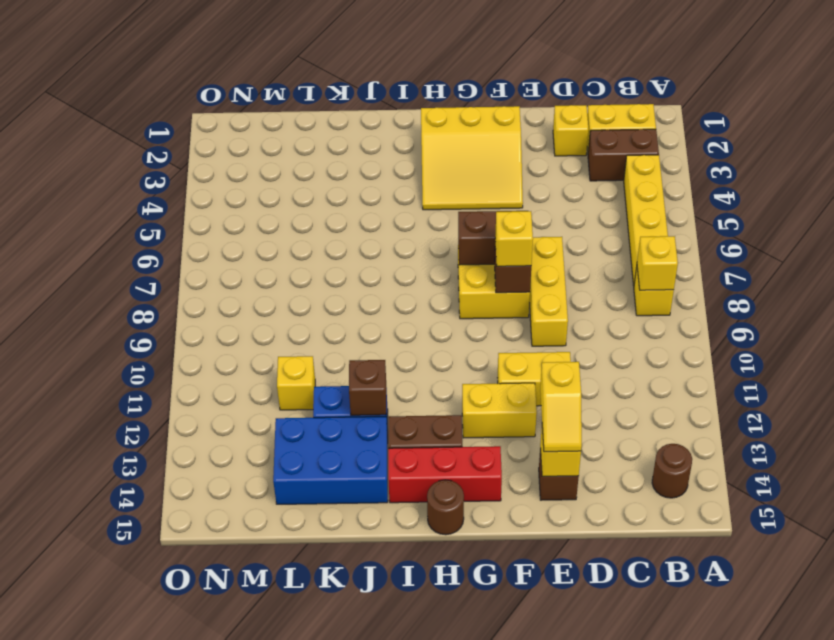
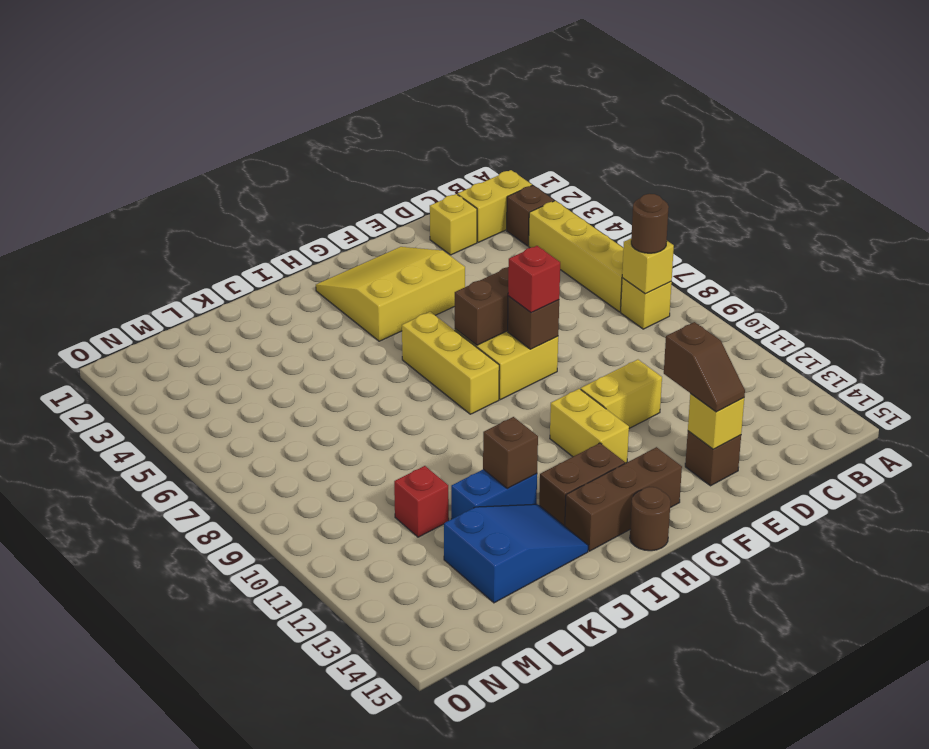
brown 1x2 brick [588,129,659,181] -> brown 1x1 brick [507,185,554,246]
brown 1x1 round brick [652,444,692,498] -> brown 1x1 round brick moved to [631,194,669,253]
yellow 1x3 brick [529,237,568,346] -> yellow 1x3 brick moved to [402,312,499,414]
yellow 1x2 slope [540,362,582,452] -> brown 1x2 slope [664,322,745,412]
yellow 3x3 slope [421,106,523,210] -> yellow 3x3 slope turned to [316,247,465,341]
yellow 1x1 brick [495,211,533,266] -> red 1x1 brick [508,246,560,313]
yellow 1x2 brick [462,383,537,438] -> yellow 1x2 brick turned to [550,389,629,463]
red 1x3 brick [388,446,502,503] -> brown 1x3 brick [565,447,682,551]
blue 2x3 brick [273,417,388,504] -> blue 2x3 slope [444,504,588,603]
yellow 1x1 brick [277,356,315,410] -> red 1x1 brick [394,466,449,537]

